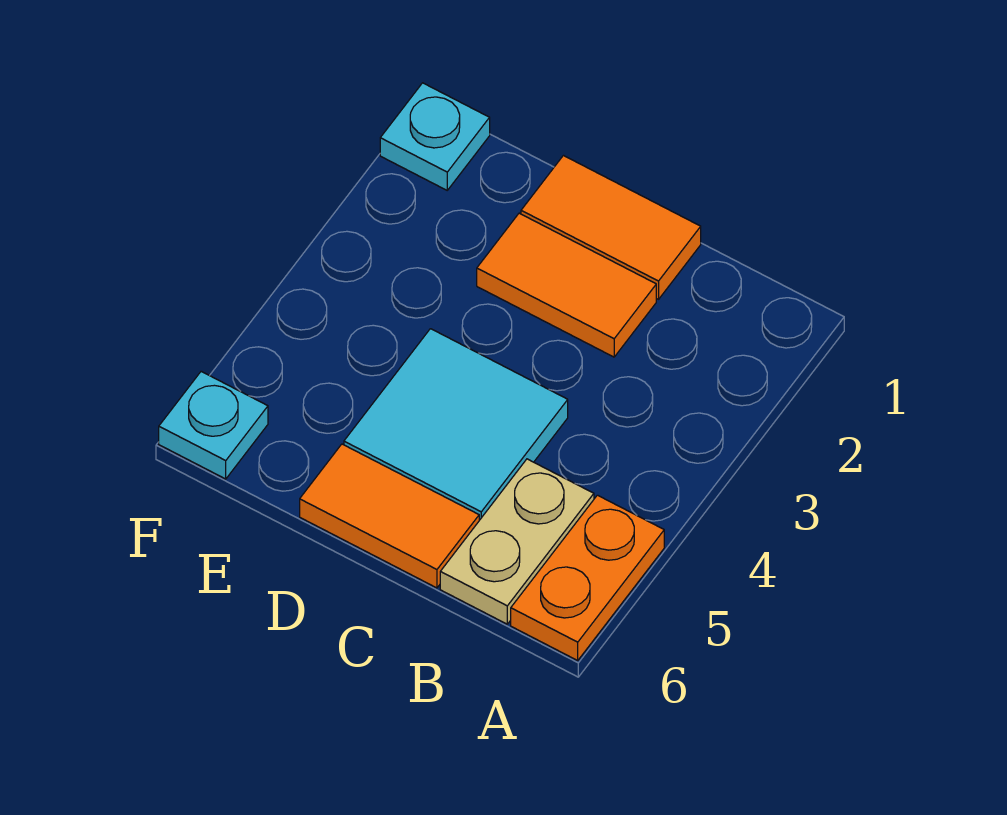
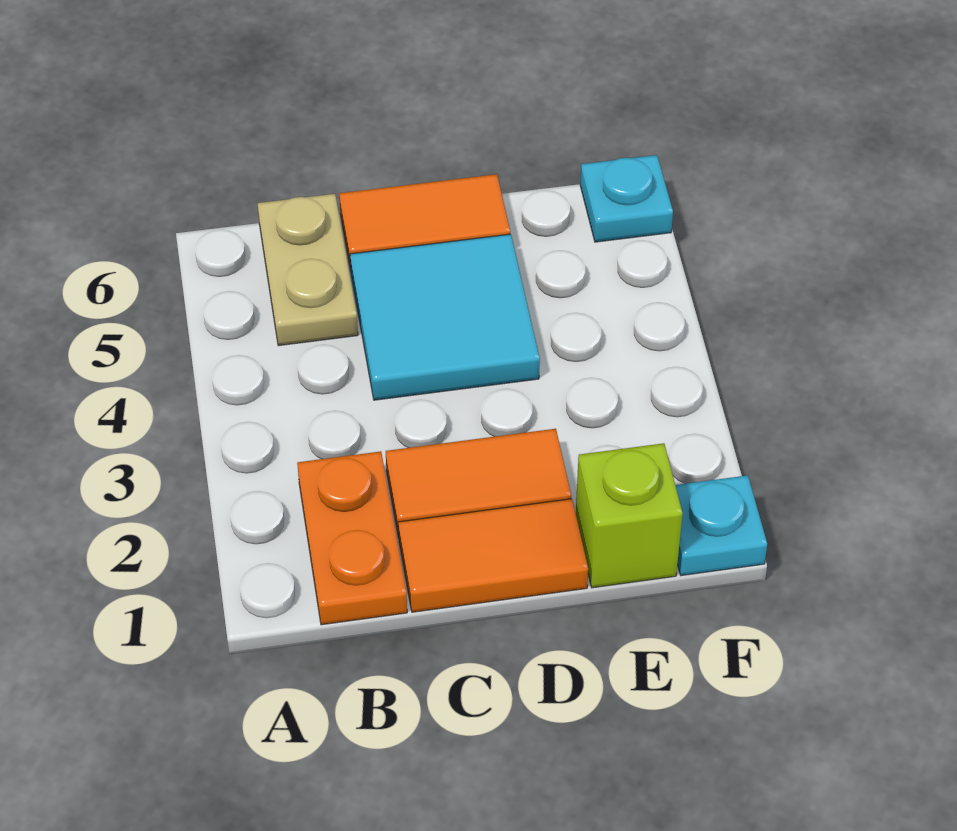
orange 1x2 plate [511,495,664,660] -> orange 1x2 plate moved to [297,451,407,625]
none -> lime 1x1 brick [576,443,683,588]

